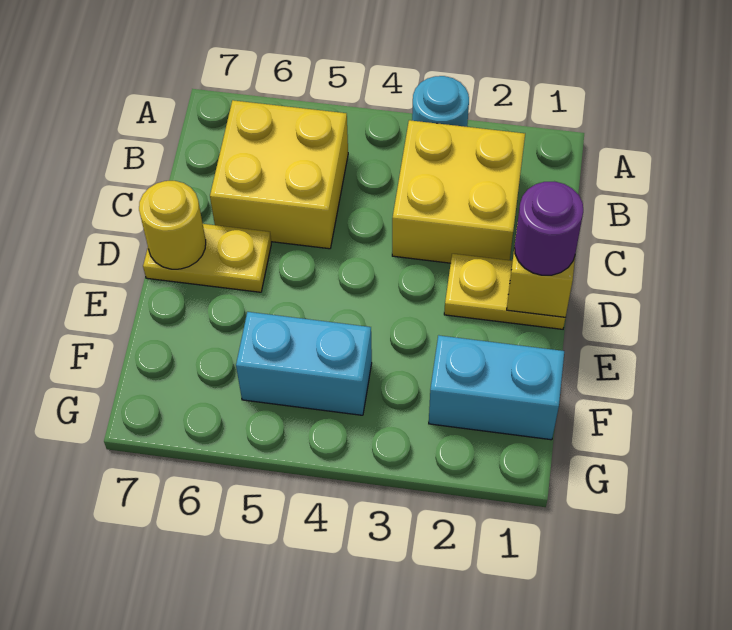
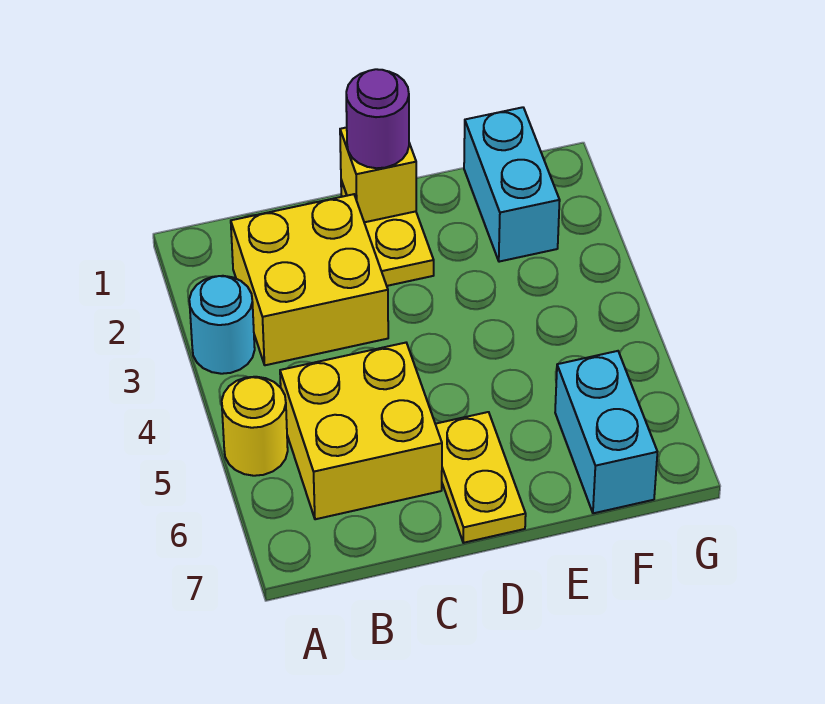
yellow 1x1 round brick [139,181,206,269] -> yellow 1x1 round brick moved to [222,377,288,476]
cyan 1x2 brick [236,312,372,415] -> cyan 1x2 brick moved to [555,351,657,513]

